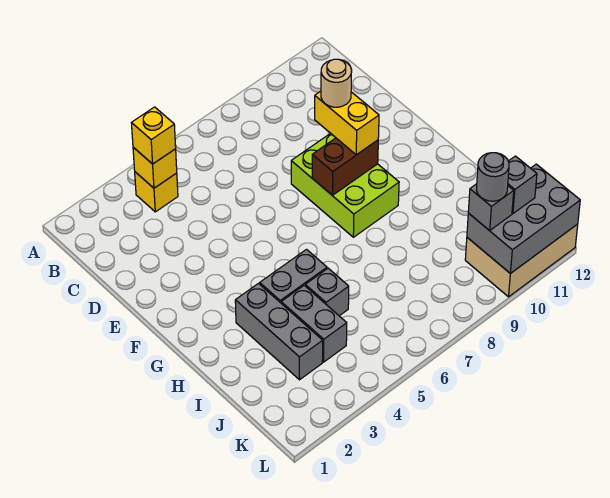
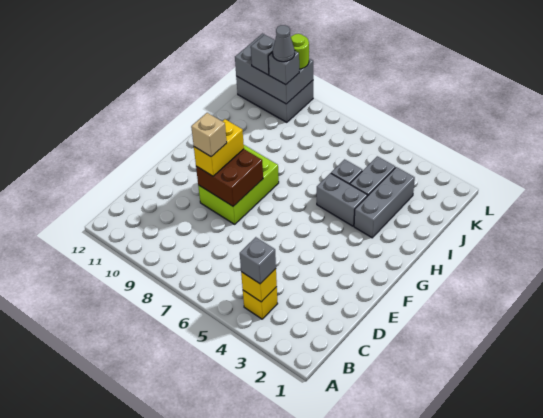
yellow 1x1 brick [131,107,176,164] -> grey 1x1 brick [240,237,276,284]
tan 1x1 round brick [321,59,352,107] -> tan 1x1 brick [191,113,227,157]
brown 1x2 brick [312,138,378,195] -> brown 2x2 brick [196,149,263,206]
tan 2x3 brick [465,224,578,297] -> grey 2x3 brick [236,76,313,122]
grey 1x1 round brick [476,153,509,201] -> grey 1x1 cone [273,25,295,62]
none -> lime 1x1 round brick [291,34,309,69]

